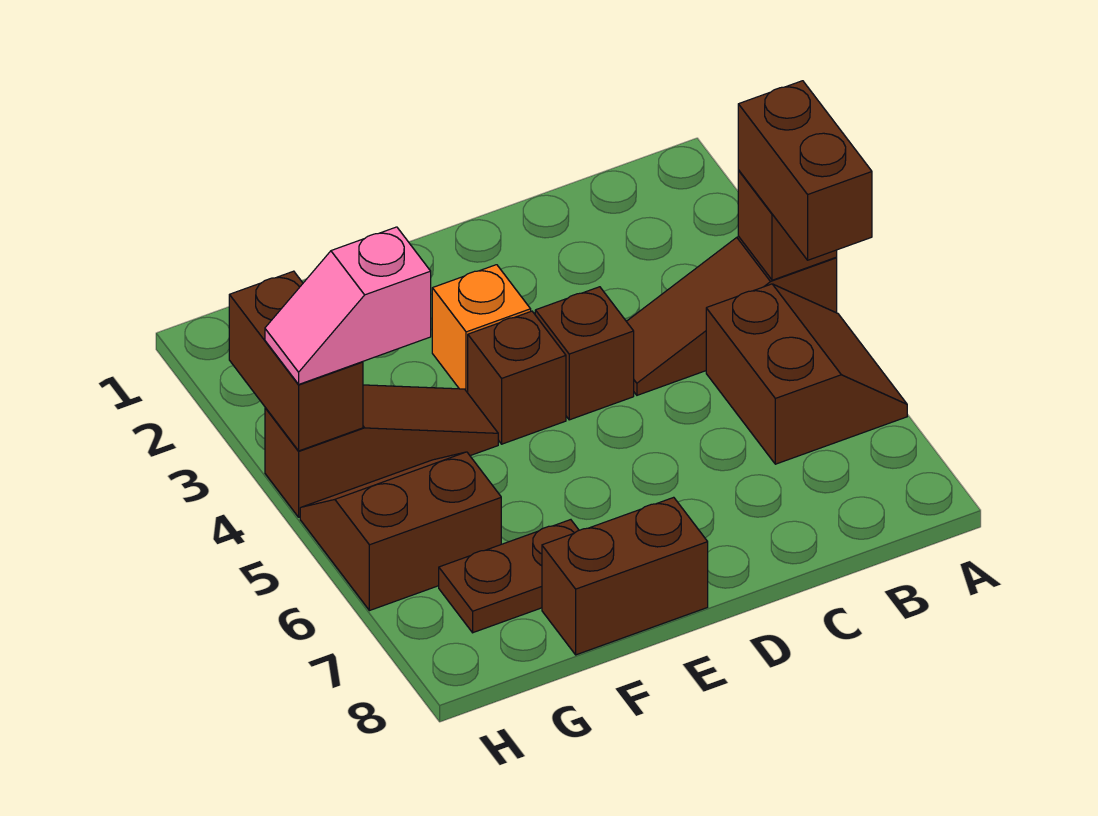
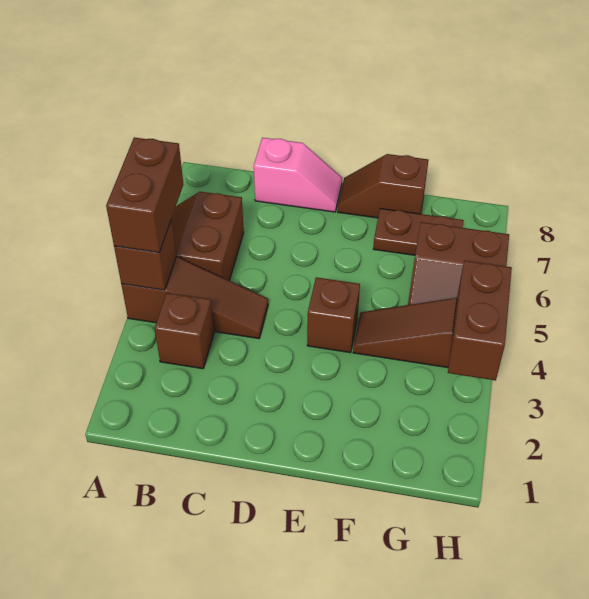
brown 1x1 brick [535,287,634,420] -> brown 1x1 brick moved to [155,293,214,369]
orange 1x1 brick [432,265,531,393] -> none
brown 1x2 brick [542,497,708,655] -> brown 1x2 slope [338,154,428,218]
pink 1x2 slope [265,227,431,384] -> pink 1x2 slope moved to [254,138,342,212]

